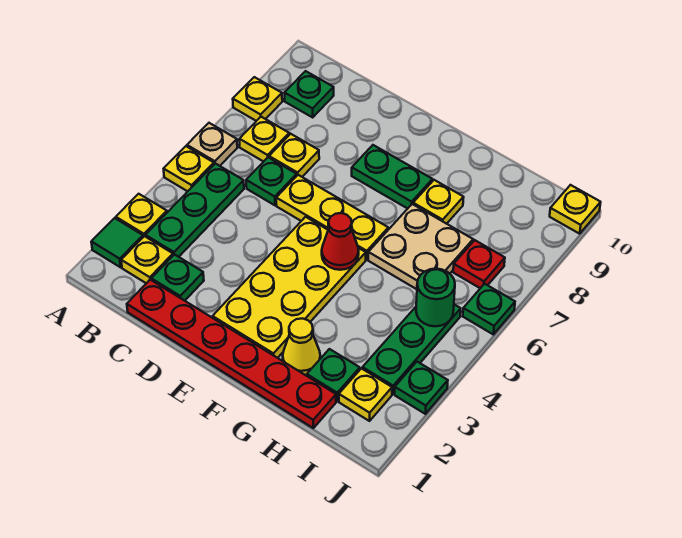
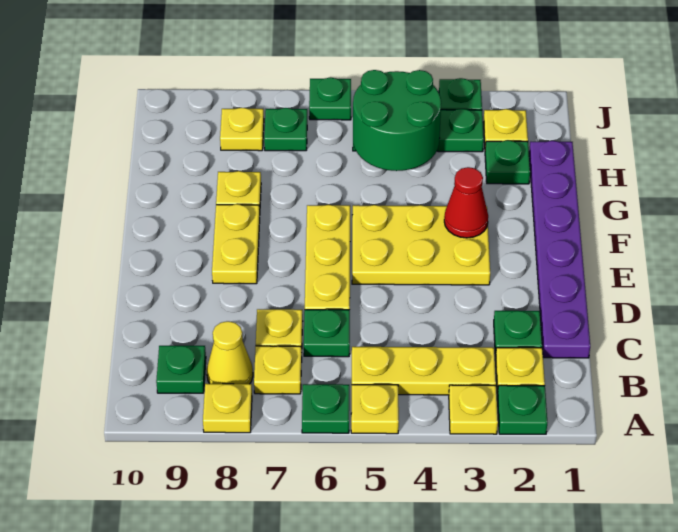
green 1x1 tile [91,218,143,267] -> green 1x1 plate [497,385,547,434]
tan 1x1 plate [187,123,237,166] -> green 1x1 plate [302,384,349,433]
green 1x3 plate [146,163,244,257] -> yellow 1x3 plate [352,347,496,395]
red 1x6 plate [127,280,336,428] -> purple 1x6 plate [529,141,590,358]
yellow 2x4 plate [213,217,366,358] -> yellow 2x3 plate [352,205,490,285]
green 1x2 plate [352,145,433,209] -> yellow 1x2 plate [212,204,260,284]
red 1x1 cone [322,213,359,270] -> red 1x1 cone moved to [444,167,488,238]
yellow 1x1 cone [283,318,320,375] -> yellow 1x1 cone moved to [207,321,253,384]
tan 2x2 plate [368,204,473,289] -> none
green 1x1 round brick [416,269,455,326] -> green 2x2 round brick [353,70,441,171]
red 1x1 plate [453,240,505,288] -> green 1x1 plate [264,108,307,151]
yellow 1x1 plate [550,185,601,234] -> yellow 1x1 plate moved to [220,108,264,151]

